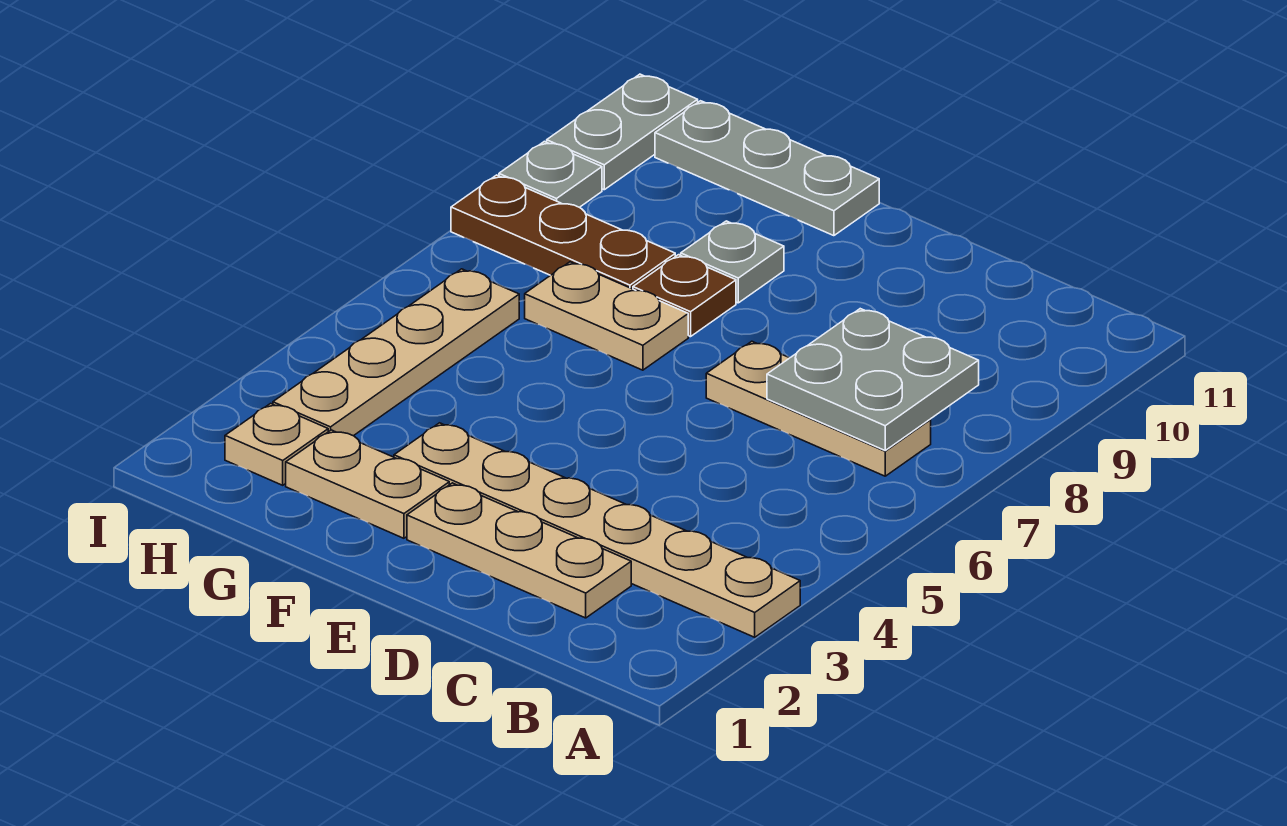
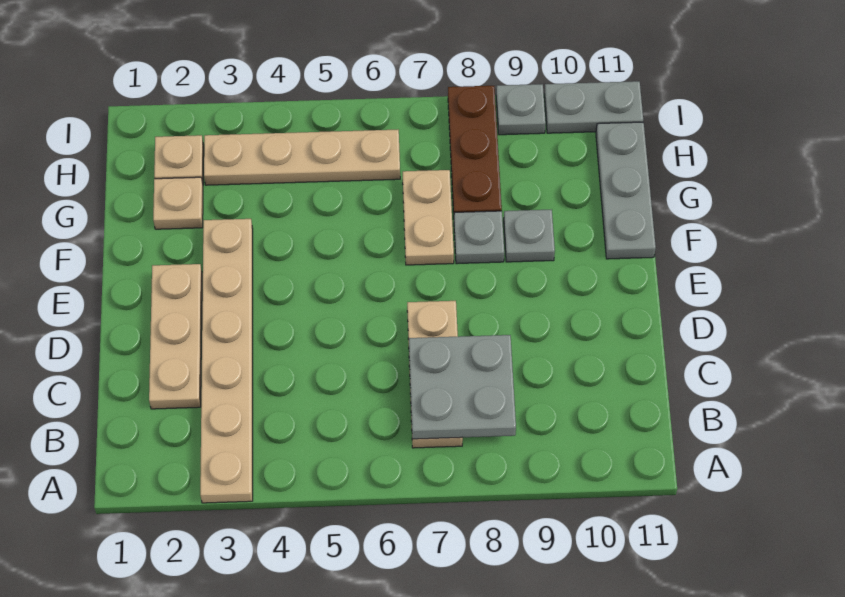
tan 1x2 plate [286,430,449,538] -> tan 1x1 plate [153,177,203,229]
brown 1x1 plate [633,255,736,337] -> grey 1x1 plate [454,211,504,264]

